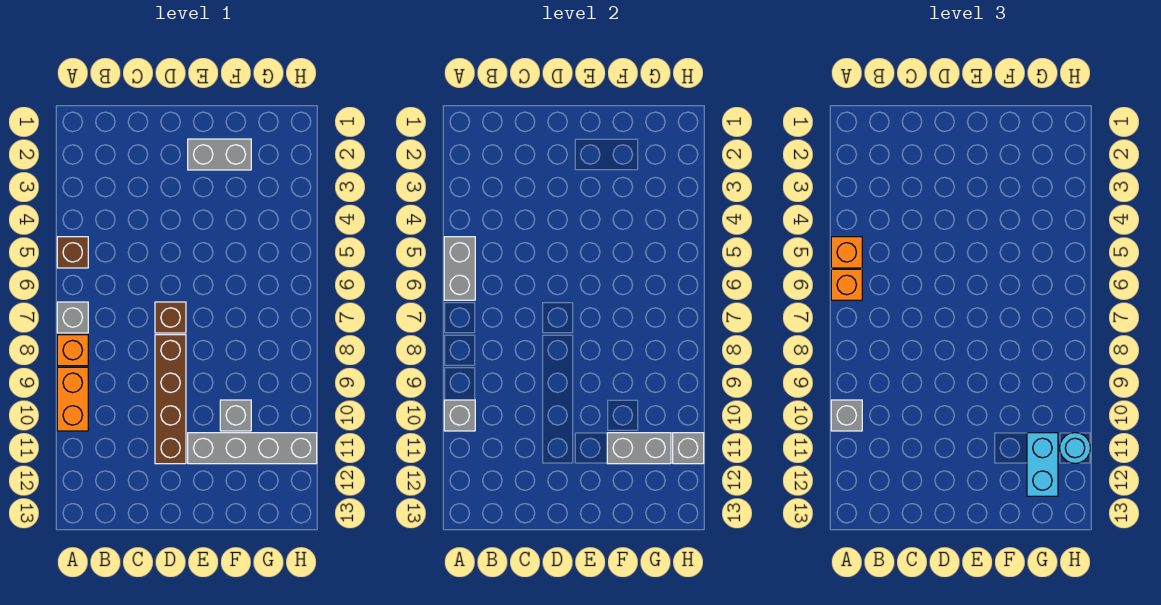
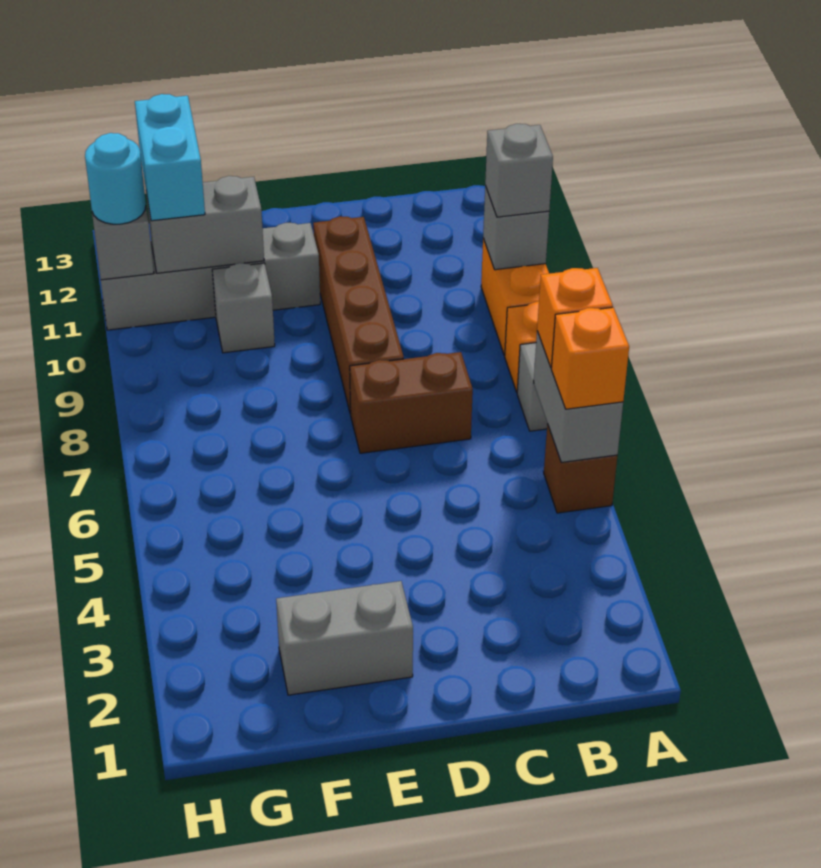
brown 1x1 brick [155,302,186,333] -> brown 1x2 brick [350,352,473,453]

